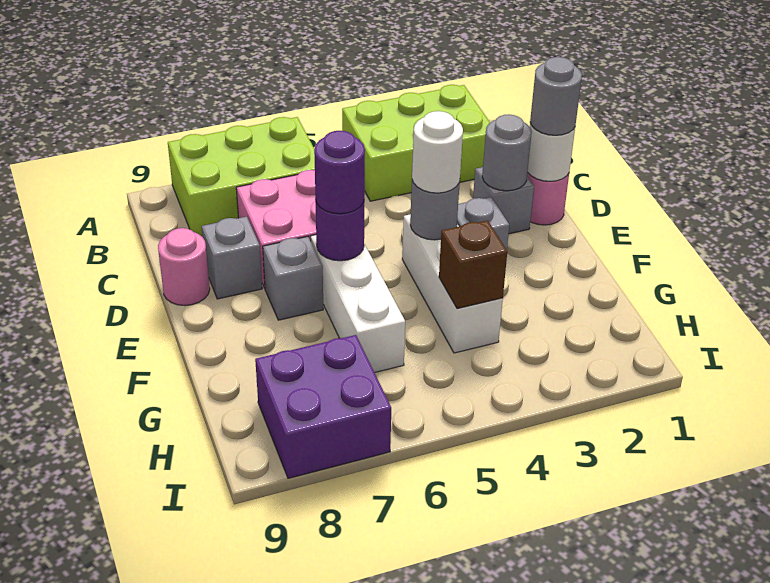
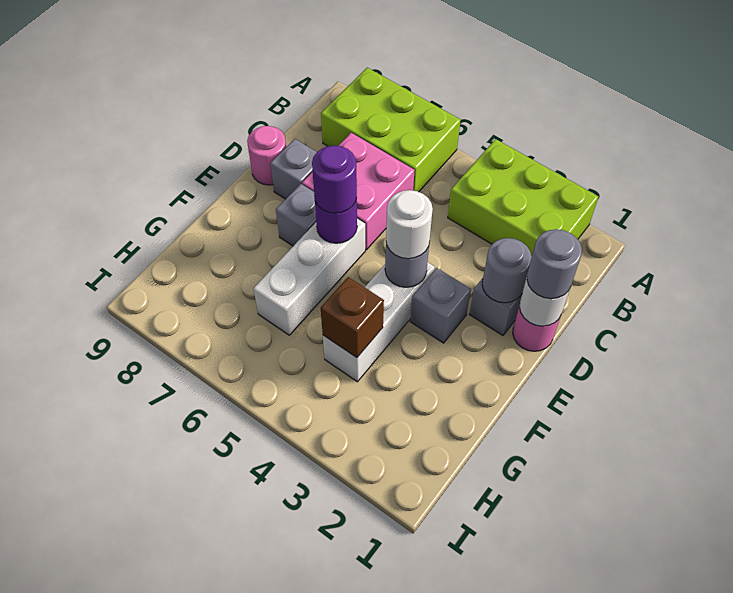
purple 2x2 brick [255,335,391,478] -> none

